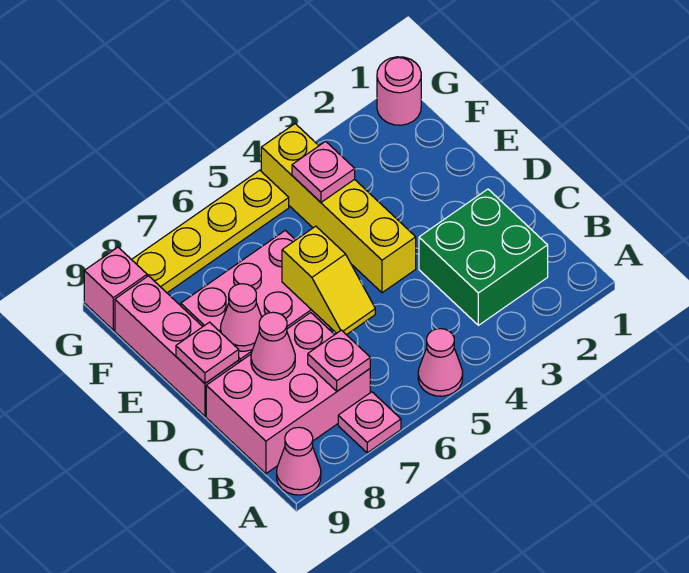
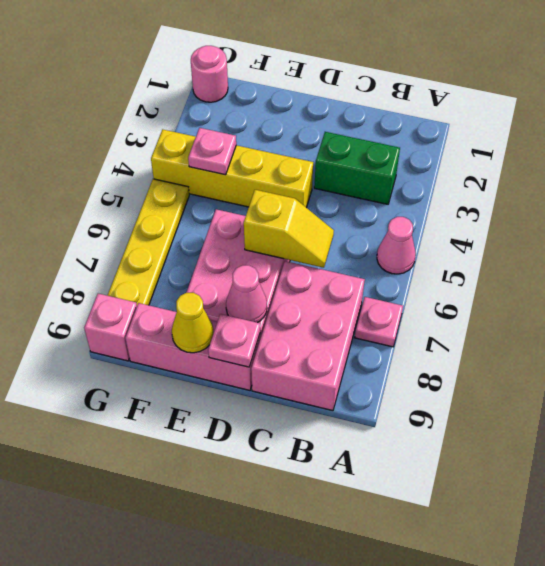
pink 1x1 cone [277,427,321,495] -> none
green 2x2 brick [419,189,548,325] -> green 1x2 brick [314,132,400,204]
pink 1x1 plate [308,330,370,391] -> none
pink 1x1 cone [251,312,295,380] -> none
none -> yellow 1x1 cone [172,293,214,353]

